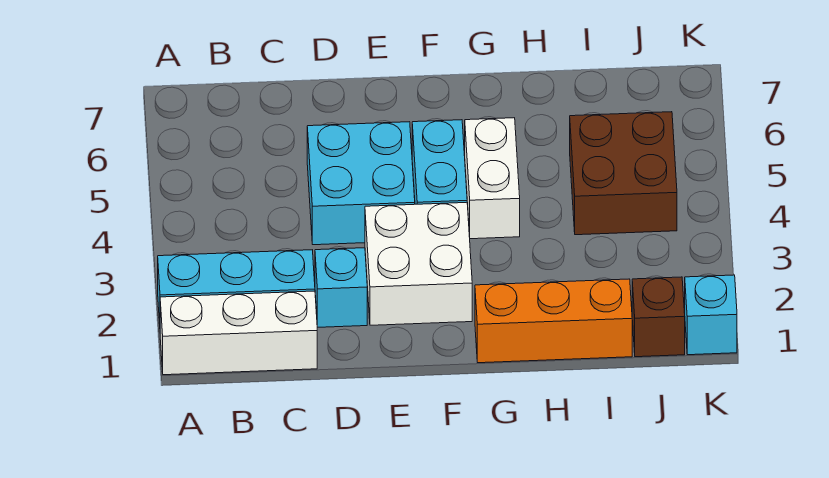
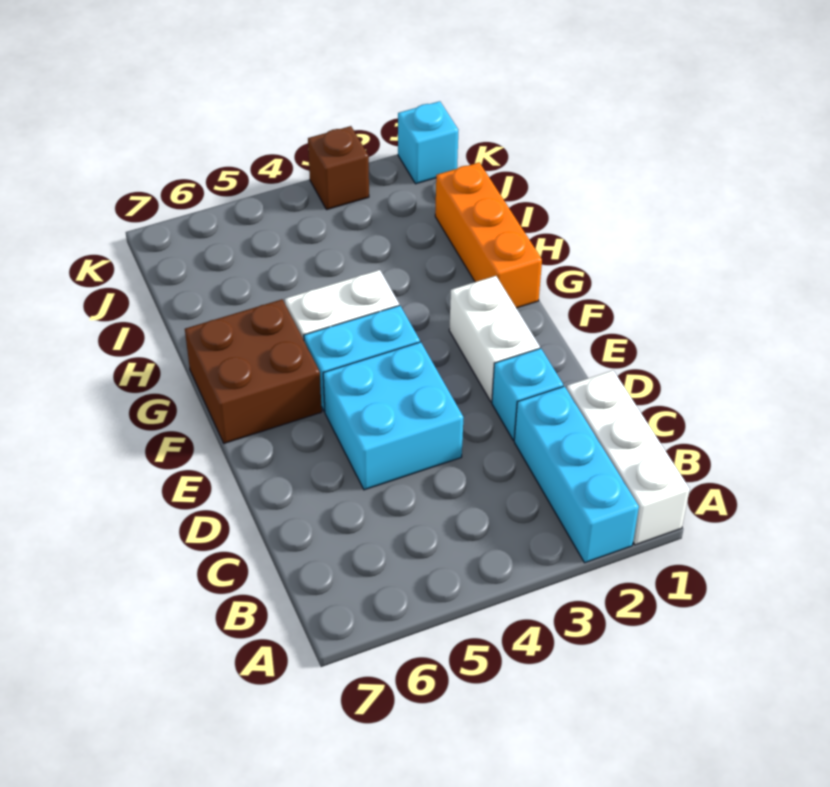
white 2x2 brick [365,202,472,325] -> white 1x2 brick [449,276,540,402]
brown 2x2 brick [570,112,677,235] -> brown 2x2 brick moved to [185,299,322,443]
brown 1x1 brick [632,277,685,357] -> brown 1x1 brick moved to [308,126,369,210]

